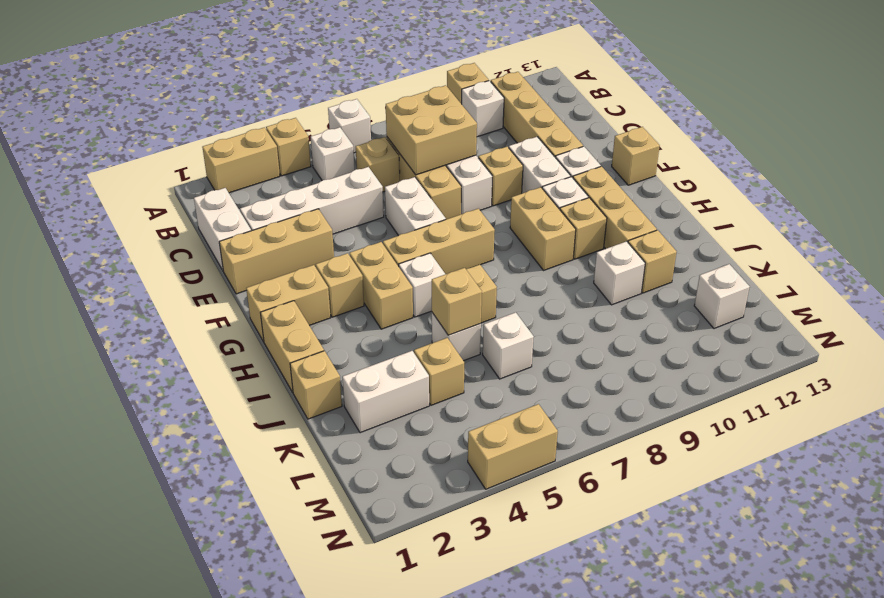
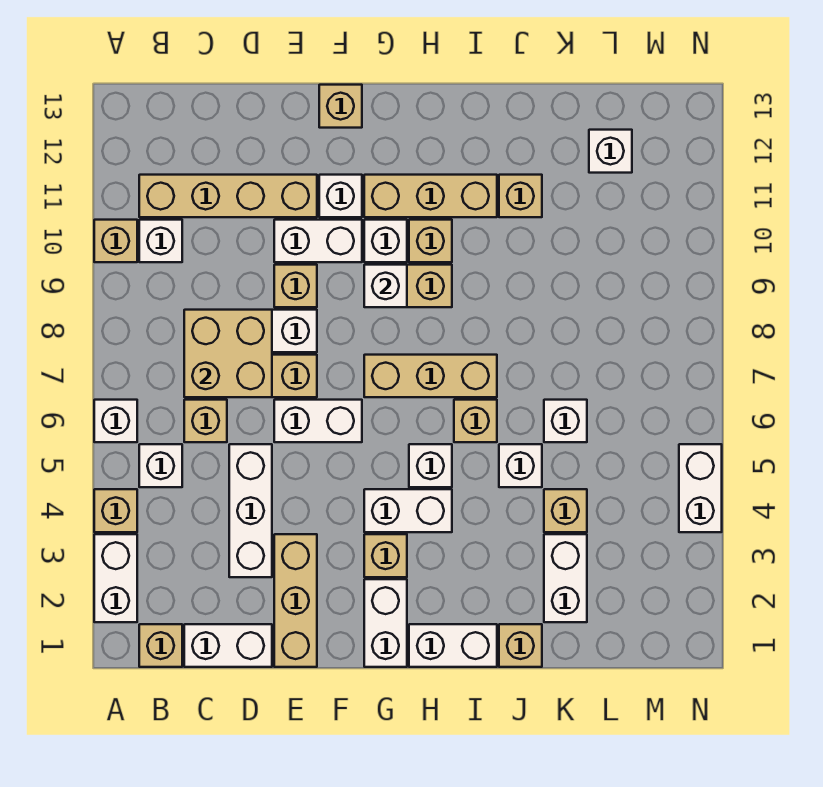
tan 1x2 brick [202,127,280,193] -> white 1x2 brick [94,534,137,622]
white 1x4 brick [240,167,384,234] -> white 1x3 brick [229,444,272,577]
tan 1x2 brick [246,265,331,342] -> white 1x2 brick [364,579,407,667]
tan 1x2 brick [350,242,413,329] -> white 1x2 brick [364,489,452,532]
tan 1x3 brick [383,209,495,274] -> tan 1x3 brick turned to [364,355,497,397]
tan 1x2 brick [260,301,324,392] -> white 1x2 brick [409,624,497,667]
tan 1x1 brick [432,268,482,335] -> tan 1x1 brick moved to [139,624,182,667]
white 1x1 brick [594,241,645,305] -> white 1x1 brick moved to [364,265,407,307]
tan 1x2 brick [468,404,558,489] -> white 1x2 brick [679,444,722,532]

